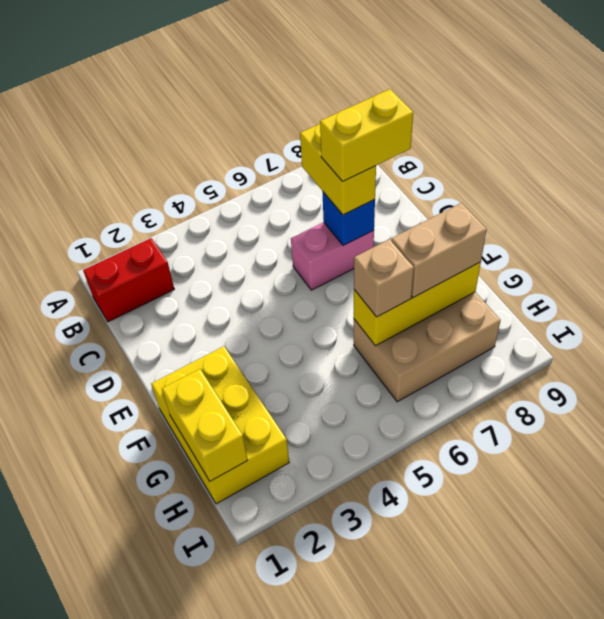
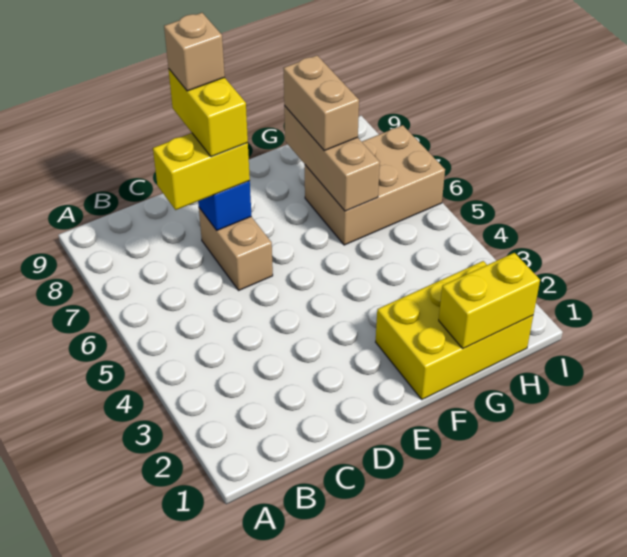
red 1x2 brick [83,238,174,322] -> none
pink 1x2 brick [291,222,374,290] -> tan 1x2 brick [199,208,273,290]
tan 2x3 brick [354,292,501,402] -> tan 2x3 brick turned to [305,125,445,245]
yellow 1x3 brick [354,262,481,346] -> tan 1x3 brick [284,106,380,211]
tan 1x1 brick [354,239,414,317] -> tan 1x1 brick moved to [164,13,225,91]

